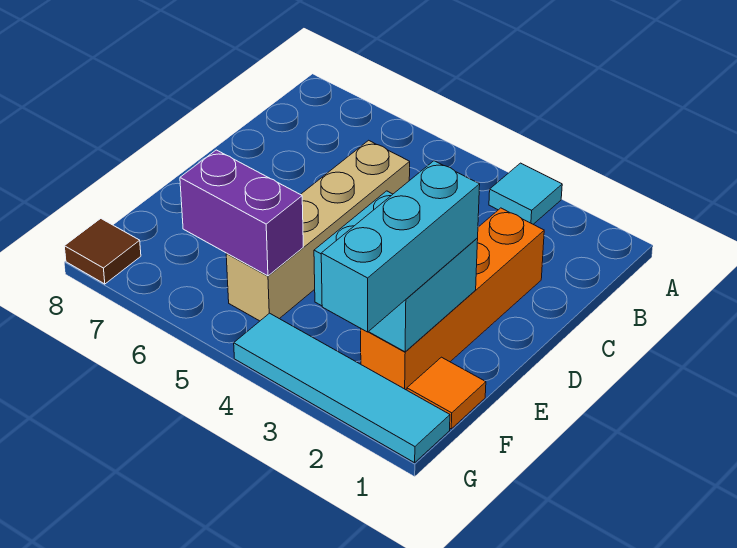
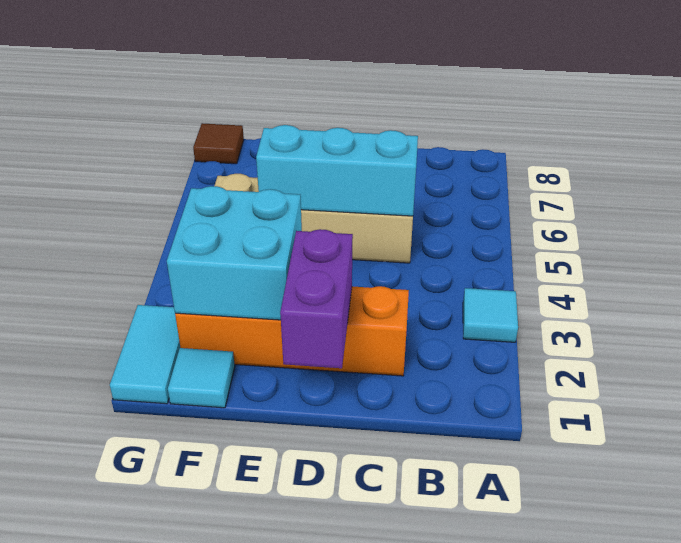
cyan 1x3 brick [321,161,480,332] -> cyan 1x3 brick moved to [256,125,418,216]
orange 1x1 tile [407,357,486,429] -> cyan 1x1 tile [168,348,235,408]
purple 1x2 brick [180,150,303,276] -> purple 1x2 brick moved to [280,229,353,368]
cyan 1x4 tile [234,313,450,463] -> cyan 1x2 tile [110,305,180,404]

